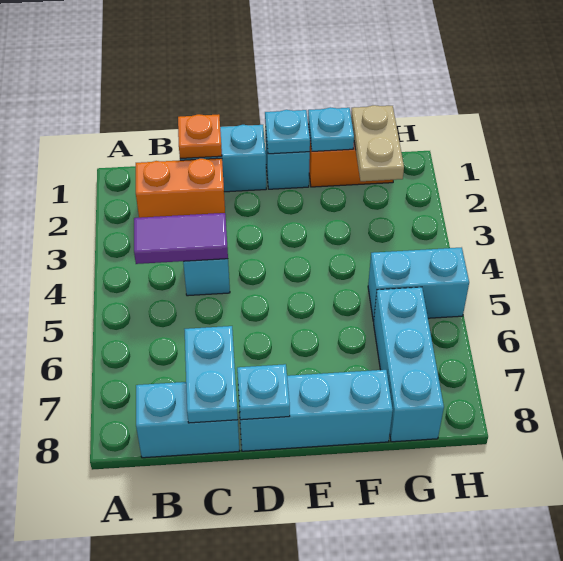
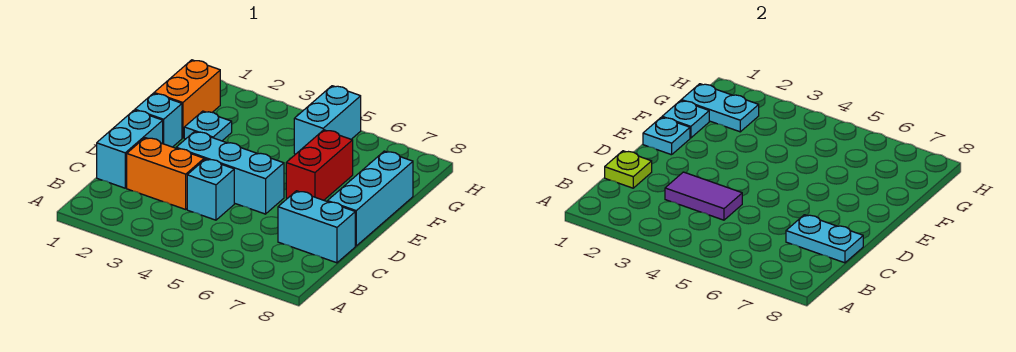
orange 1x2 brick [136,158,225,218] -> orange 1x2 brick turned to [127,138,204,209]
purple 1x2 tile [134,213,228,264] -> purple 1x2 tile turned to [665,172,742,220]
cyan 1x2 brick [136,382,239,458] -> cyan 1x2 brick turned to [278,191,355,263]
orange 1x1 plate [178,114,222,158] -> lime 1x1 plate [605,151,652,188]
cyan 1x1 plate [237,364,290,420] -> cyan 1x1 plate moved to [184,111,232,141]
none -> red 1x2 brick [286,130,353,200]
tan 1x2 plate [351,105,404,181] -> cyan 1x2 plate [681,84,759,132]
cyan 1x3 brick [374,287,444,442] -> cyan 1x3 brick moved to [176,131,284,214]

